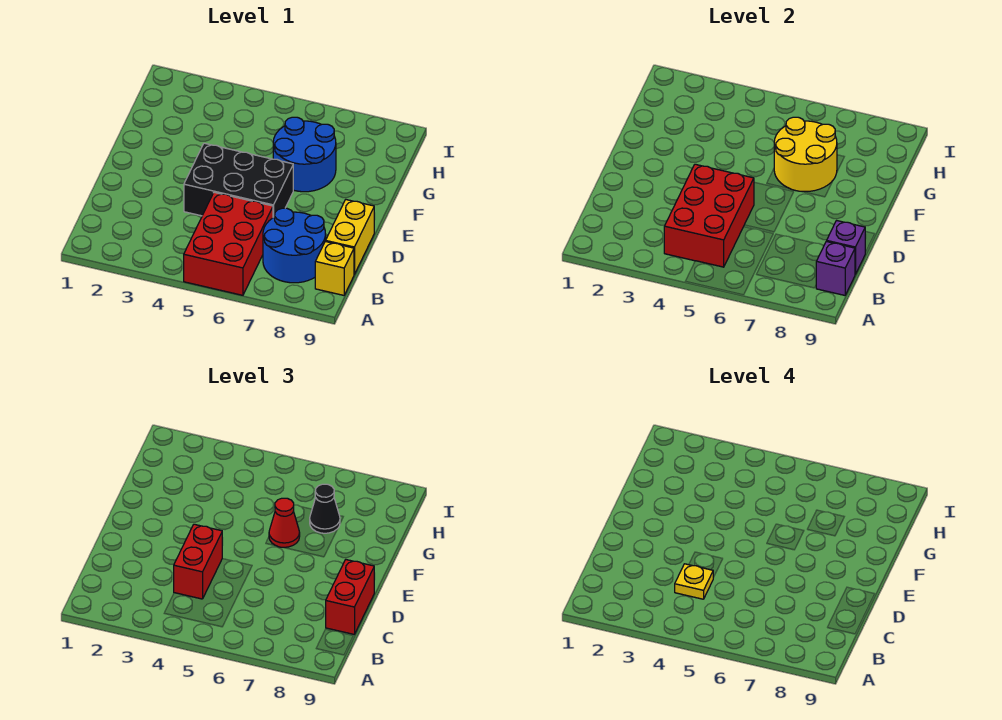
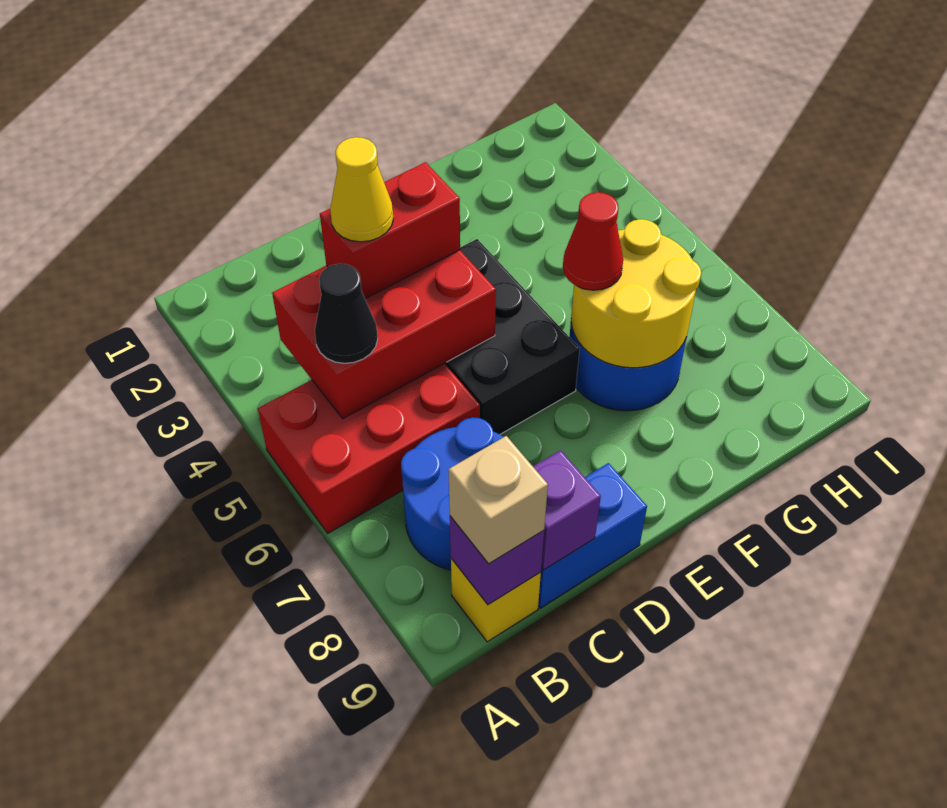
none -> tan 1x1 brick [448,436,548,564]
yellow 1x1 plate [675,564,713,599] -> yellow 1x1 cone [330,137,393,242]
yellow 1x2 brick [326,200,374,274] -> blue 1x2 brick [538,463,647,608]
red 1x2 brick [326,560,374,634] -> none
black 1x1 cone [310,484,340,533] -> black 1x1 cone moved to [315,264,378,363]

